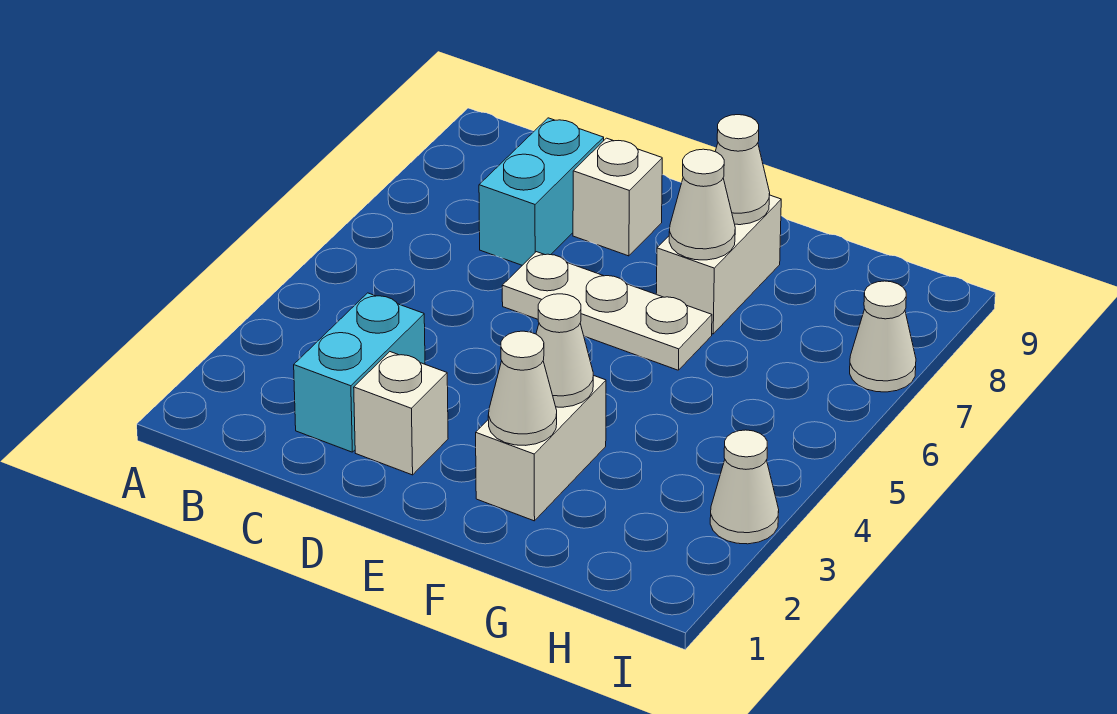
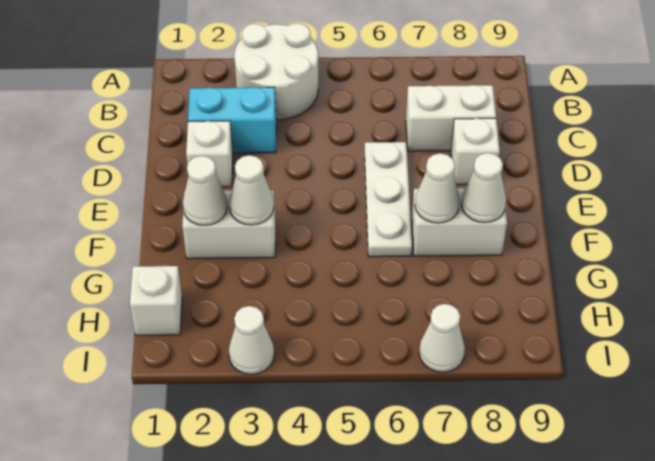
none -> white 2x2 round brick [234,23,318,120]
cyan 1x2 brick [479,118,604,265] -> white 1x2 brick [406,85,496,151]
none -> white 1x1 brick [130,266,182,335]

